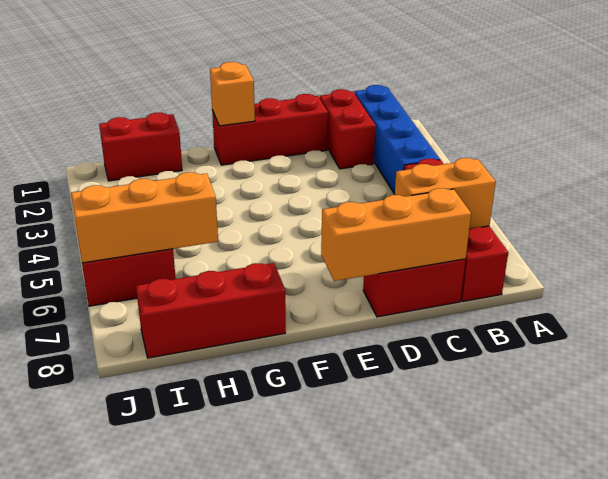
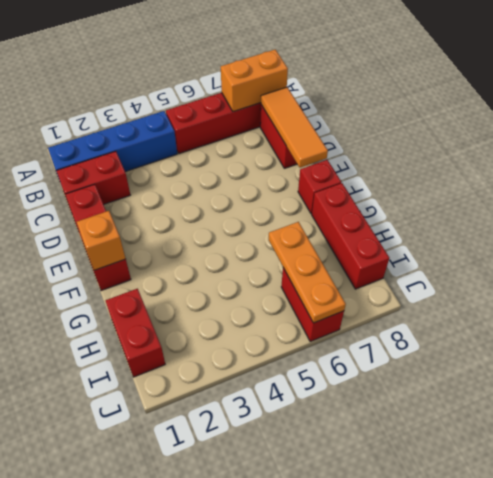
orange 1x2 brick [395,158,496,229] -> orange 1x2 brick turned to [221,49,288,112]
orange 1x3 brick [321,188,471,281] -> orange 1x3 tile [261,87,328,168]
none -> red 1x1 brick [298,160,341,214]
orange 1x3 brick [71,172,218,263] -> orange 1x3 plate [269,222,346,323]

